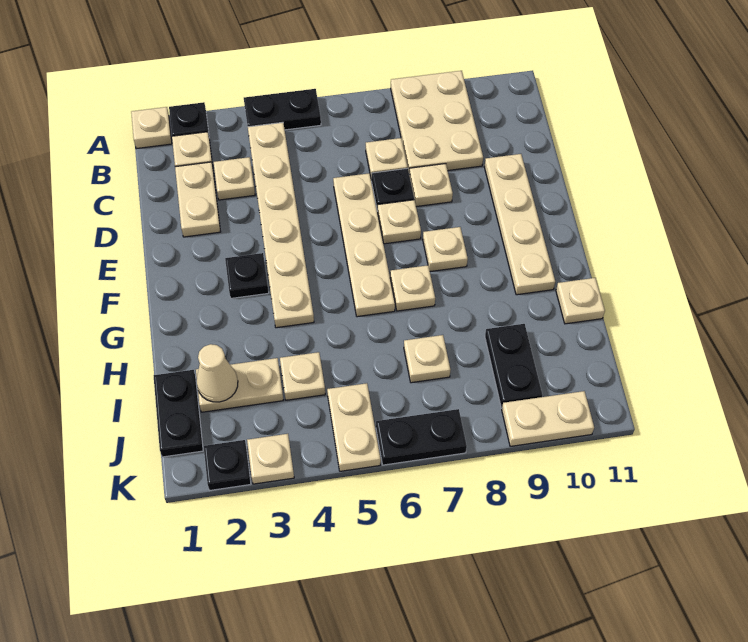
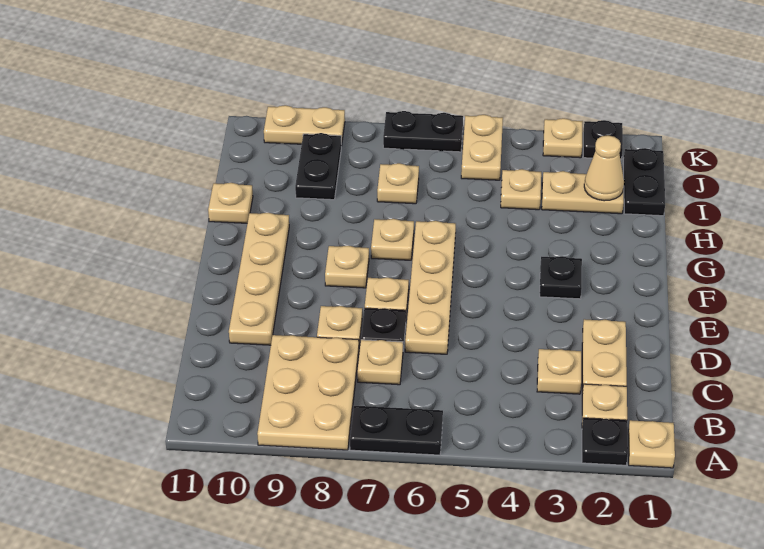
black 1x2 plate [244,89,321,130] -> black 1x2 plate moved to [350,406,443,455]
tan 1x6 plate [248,122,314,328] -> none

